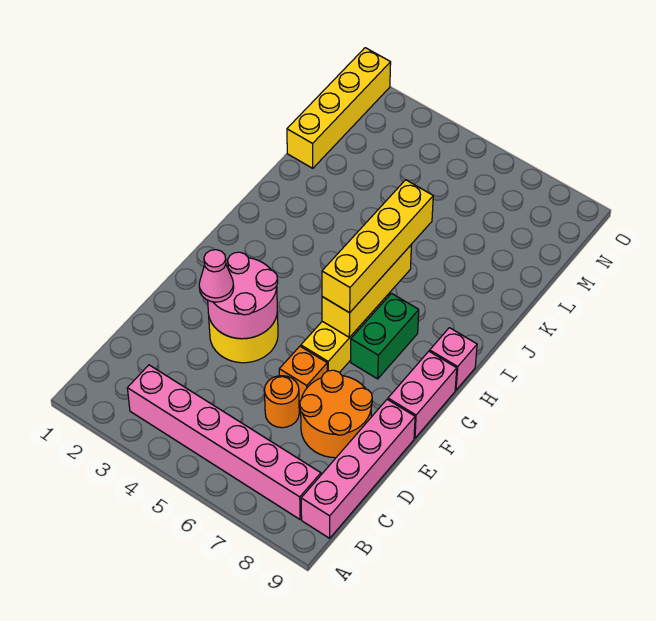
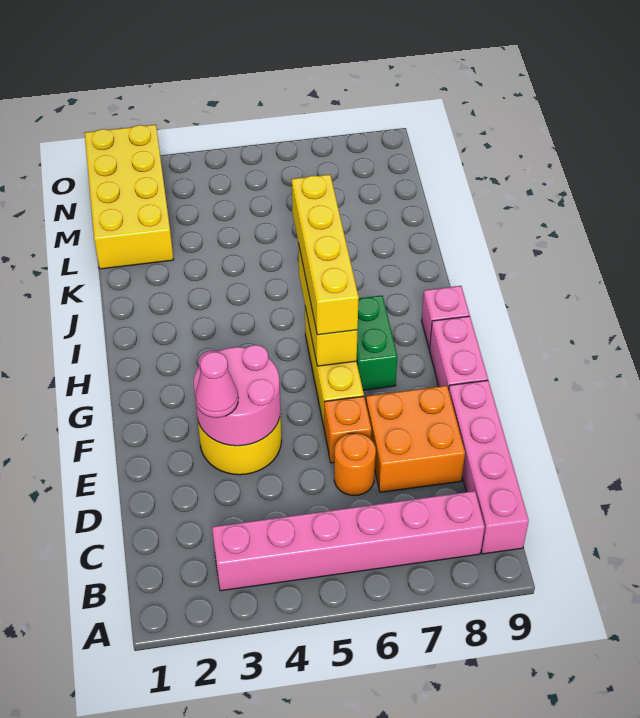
orange 2x2 round brick [300,370,372,458] -> orange 2x2 brick [366,386,465,492]
yellow 1x4 brick [287,48,391,168] -> yellow 2x4 brick [85,125,174,269]

